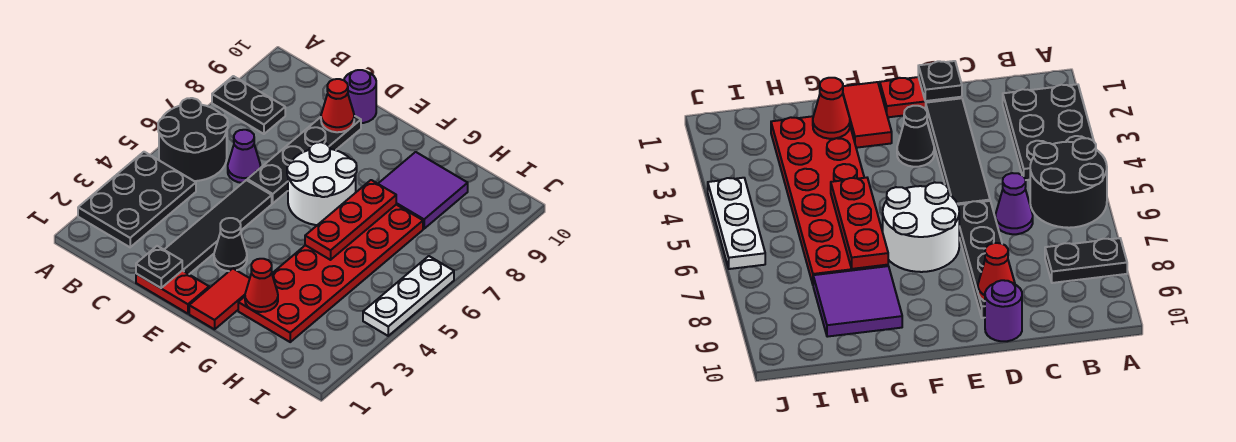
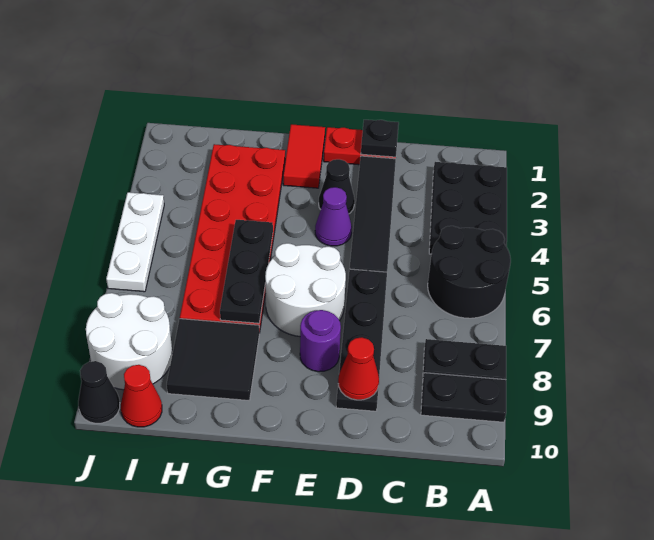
none -> black 1x2 plate [421,373,506,422]
purple 1x1 cone [228,130,261,183] -> purple 1x1 cone moved to [315,187,352,246]
purple 1x1 round brick [344,70,376,123] -> purple 1x1 round brick moved to [300,310,341,372]
red 1x1 cone [245,259,278,312] -> red 1x1 cone moved to [121,365,162,427]
red 1x3 plate [305,180,396,260] -> black 1x3 plate [220,220,273,323]
purple 2x2 tile [378,152,468,229] -> black 2x2 tile [167,319,259,400]
none -> white 2x2 round brick [86,293,173,390]
none -> black 1x1 cone [78,361,120,423]

